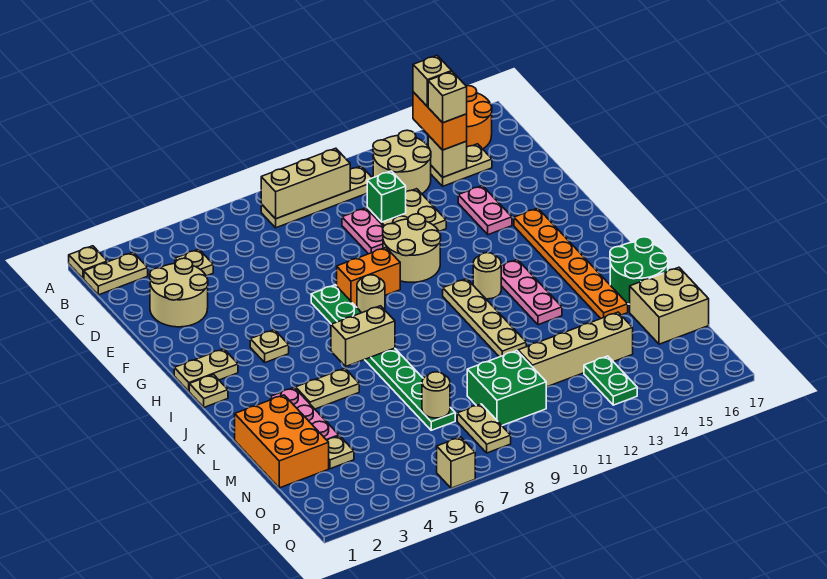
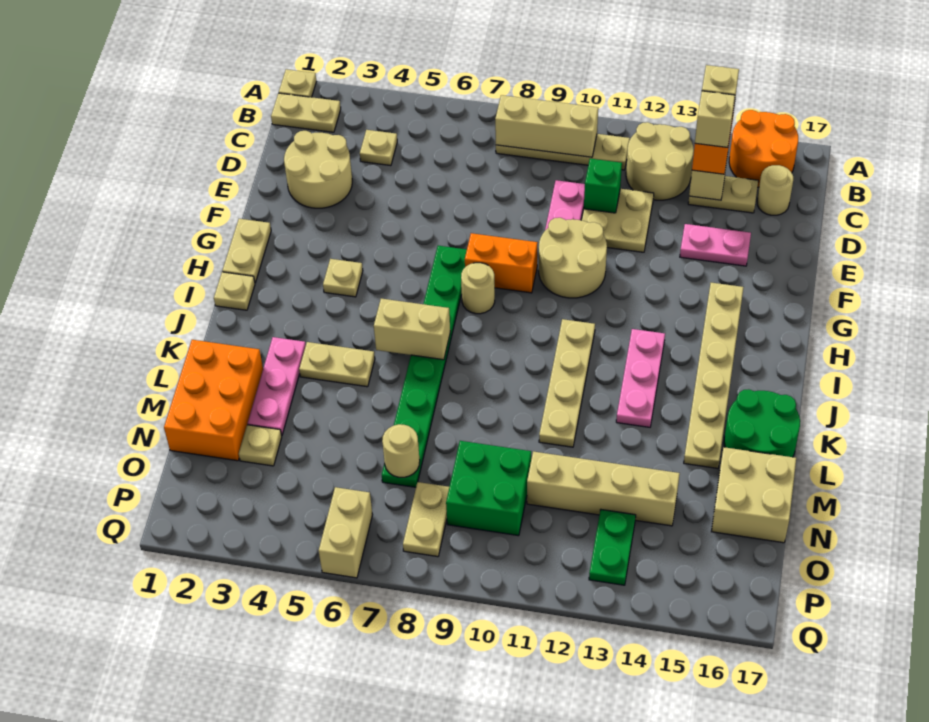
pink 1x2 plate [458,186,512,235] -> pink 1x2 plate turned to [680,224,751,266]
orange 1x6 plate [514,208,628,318] -> tan 1x6 plate [684,283,744,468]
tan 1x2 plate [174,349,238,391] -> tan 1x2 plate turned to [222,219,271,283]
tan 1x1 round brick [473,253,501,299] -> tan 1x1 round brick moved to [757,165,793,215]
tan 1x1 brick [437,437,475,488] -> tan 1x2 brick [319,487,373,578]

